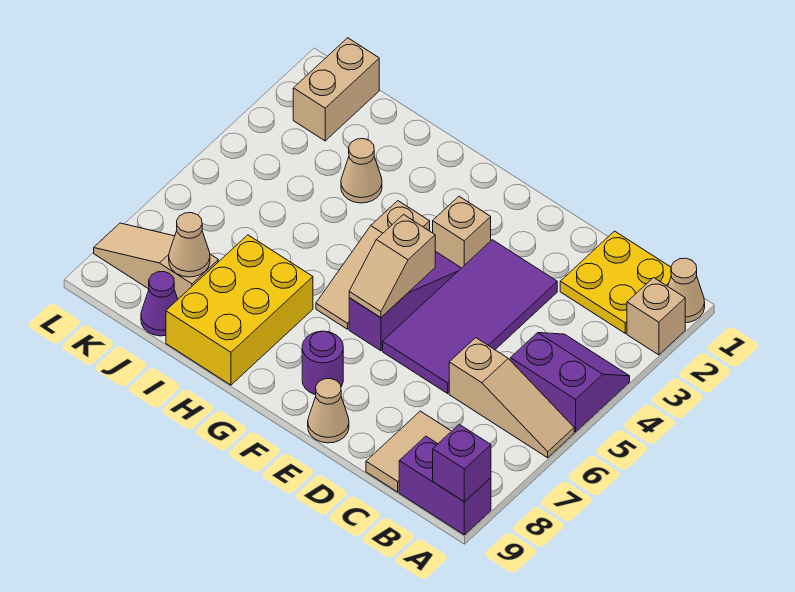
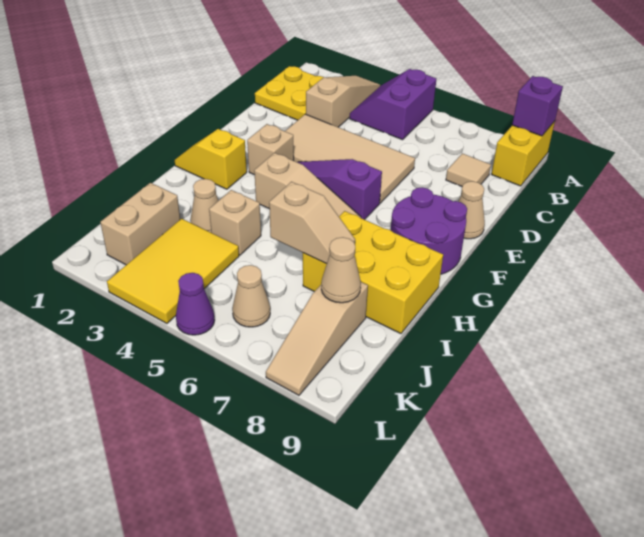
tan 1x1 cone [668,258,705,323] -> tan 1x1 cone moved to [232,265,270,327]
tan 1x1 brick [627,278,685,355] -> tan 1x1 brick moved to [209,190,261,255]
tan 1x3 slope [449,338,574,458] -> tan 1x3 slope moved to [306,76,380,127]
purple 1x2 brick [399,436,491,535] -> yellow 1x2 brick [492,121,555,186]
tan 1x2 tile [366,411,451,492] -> tan 1x1 tile [446,153,491,186]
purple 2x4 tile [383,240,557,393] -> tan 2x4 tile [285,114,415,203]
tan 1x2 slope [349,215,435,318] -> tan 1x2 slope moved to [269,182,355,264]
purple 1x1 round brick [302,331,343,395] -> purple 2x2 round brick [391,187,467,274]
none -> yellow 1x2 slope [175,129,247,189]
none -> yellow 2x3 tile [107,218,239,323]
purple 1x1 cone [141,272,178,336] -> purple 1x1 cone moved to [176,273,215,335]
tan 1x2 brick [293,38,379,141] -> tan 1x2 brick turned to [100,183,180,265]

